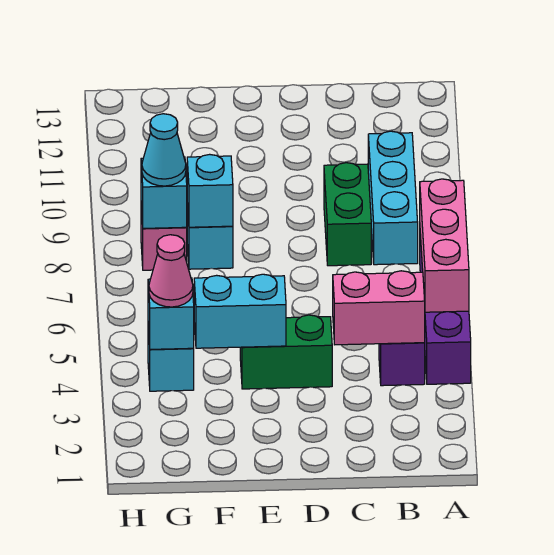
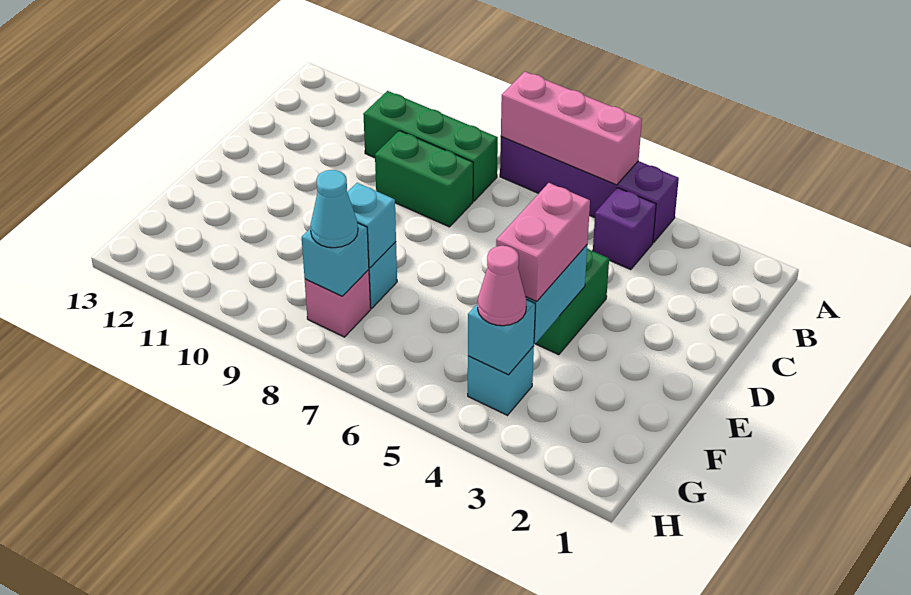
pink 1x2 brick [333,271,425,345] -> pink 1x2 brick moved to [496,183,590,301]
cyan 1x3 brick [368,131,418,265] -> green 1x3 brick [363,91,498,201]

